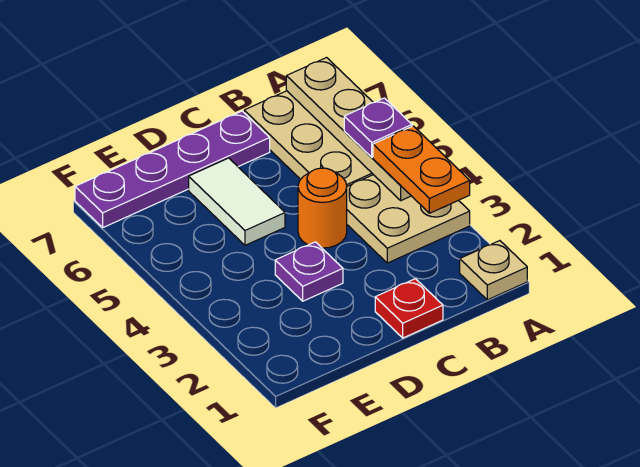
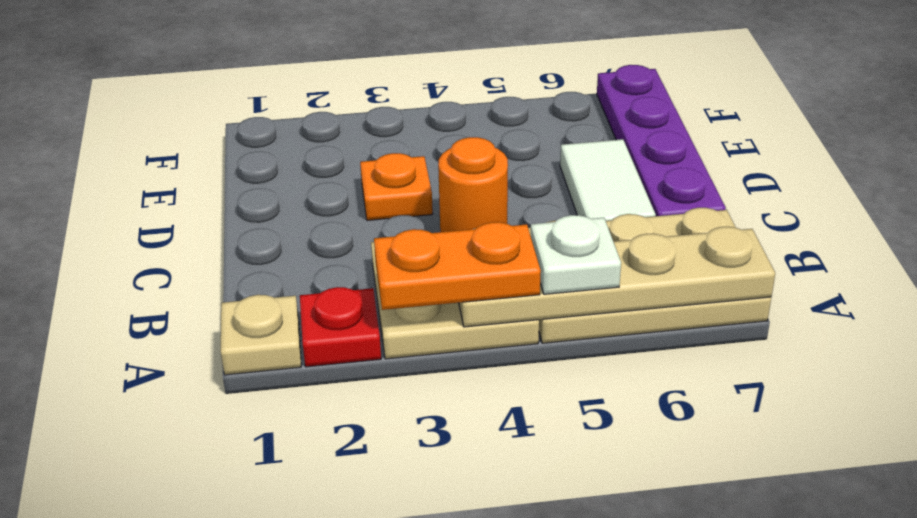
purple 1x1 plate [344,98,412,157] -> white 1x1 plate [531,215,621,294]
red 1x1 plate [375,279,443,338] -> red 1x1 plate moved to [300,287,381,367]
purple 1x1 plate [275,242,343,301] -> orange 1x1 plate [360,153,433,220]
white 1x2 tile [189,158,285,245] -> white 1x2 tile turned to [560,139,656,221]

